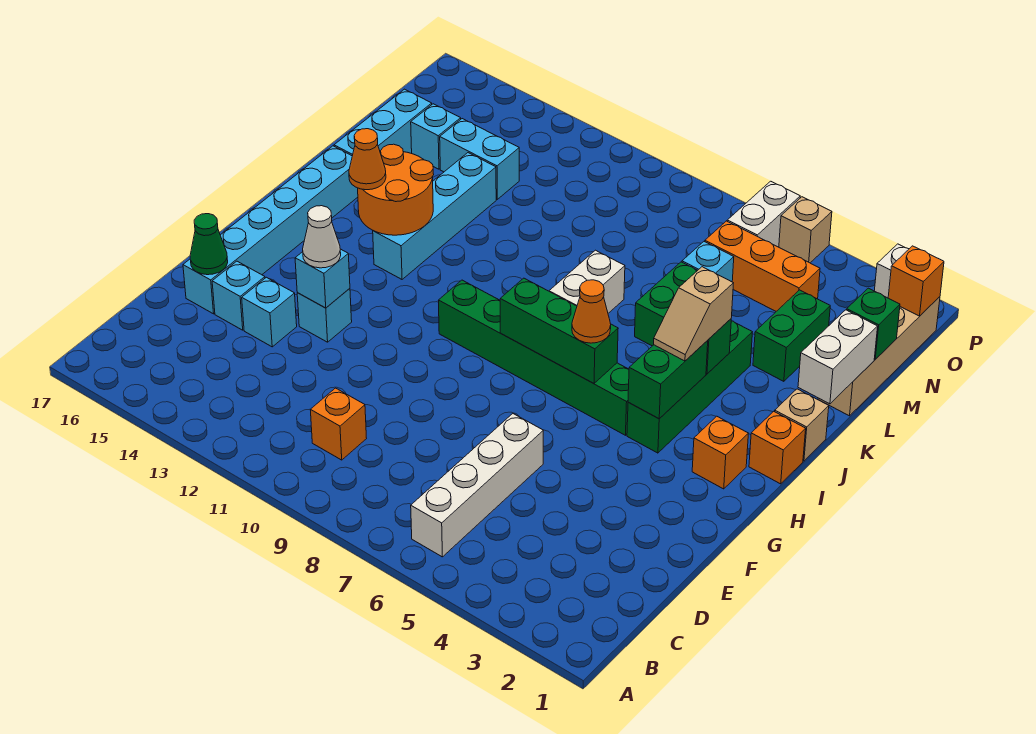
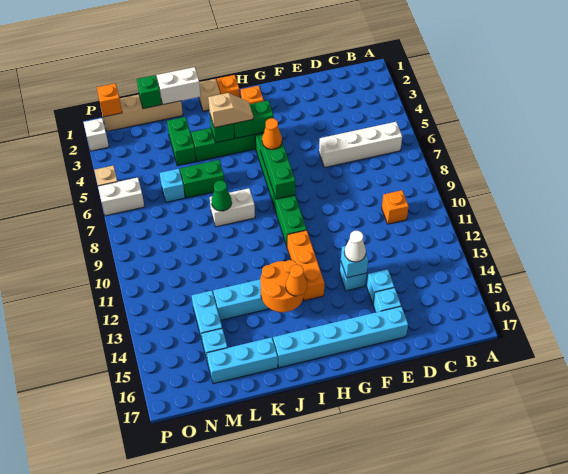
green 1x1 cone [190,214,228,275] -> green 1x1 cone moved to [211,181,232,211]
green 1x2 brick [753,290,830,381] -> green 1x2 brick turned to [167,117,196,166]
orange 1x3 brick [705,221,820,311] -> orange 1x3 brick moved to [287,230,324,301]

